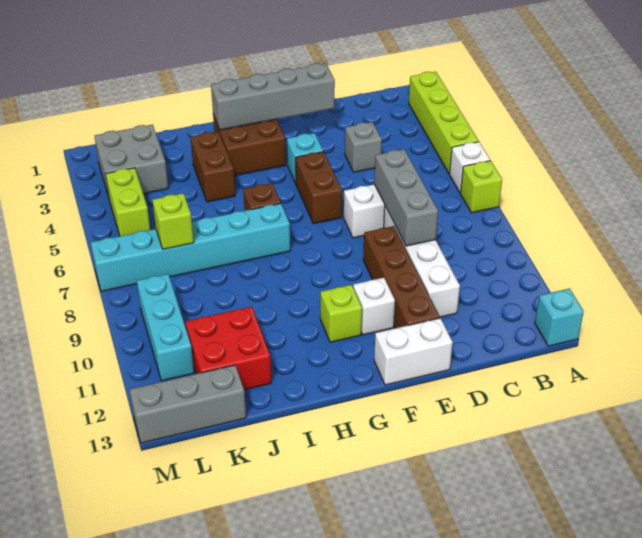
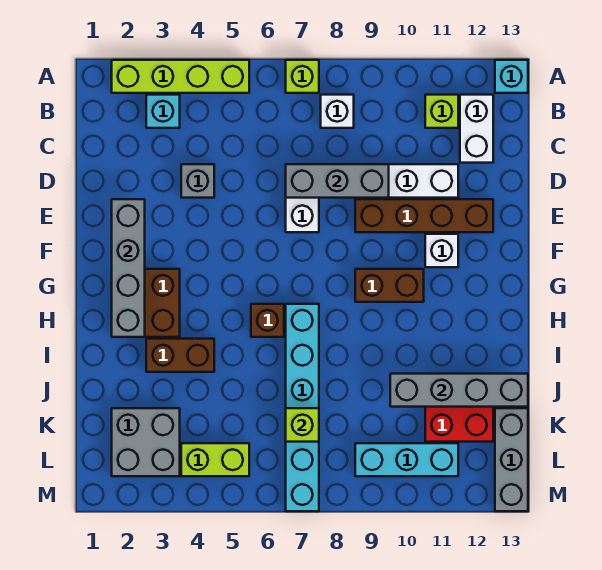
white 1x1 brick [449,142,490,193] -> white 1x1 brick moved to [321,95,354,128]
white 1x2 brick [374,318,453,385] -> white 1x2 brick moved to [460,95,493,163]
cyan 1x1 brick [287,133,323,183] -> cyan 1x1 brick moved to [146,95,180,128]
brown 1x2 brick [296,152,342,224] -> brown 1x2 brick moved to [355,269,424,302]
lime 1x1 brick [320,285,362,342] -> lime 1x1 brick moved to [425,95,458,128]
none -> grey 1x4 brick [390,374,528,407]

